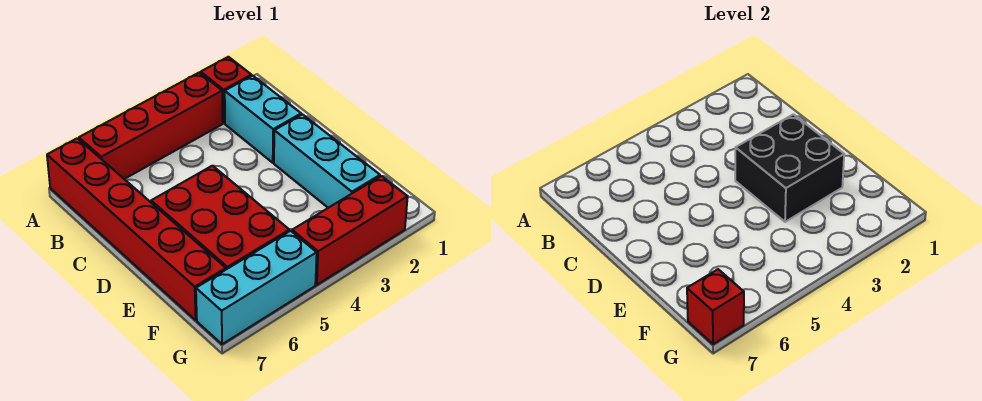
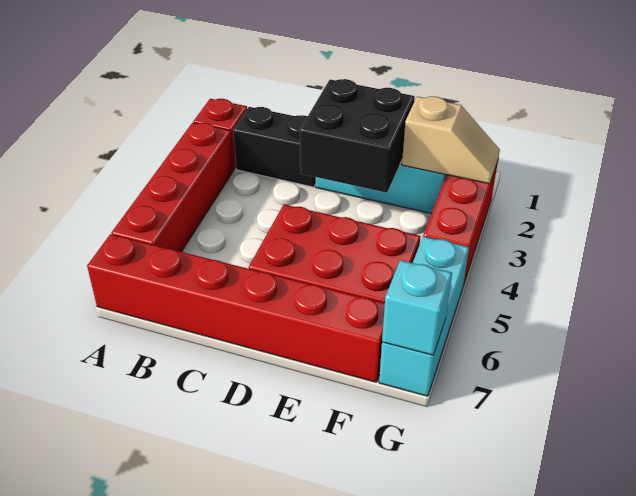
cyan 1x2 brick [225,76,301,163] -> black 1x2 brick [233,107,316,187]
none -> tan 1x2 slope [402,96,500,184]
red 1x1 brick [687,269,744,344] -> cyan 1x1 brick [382,260,452,355]

